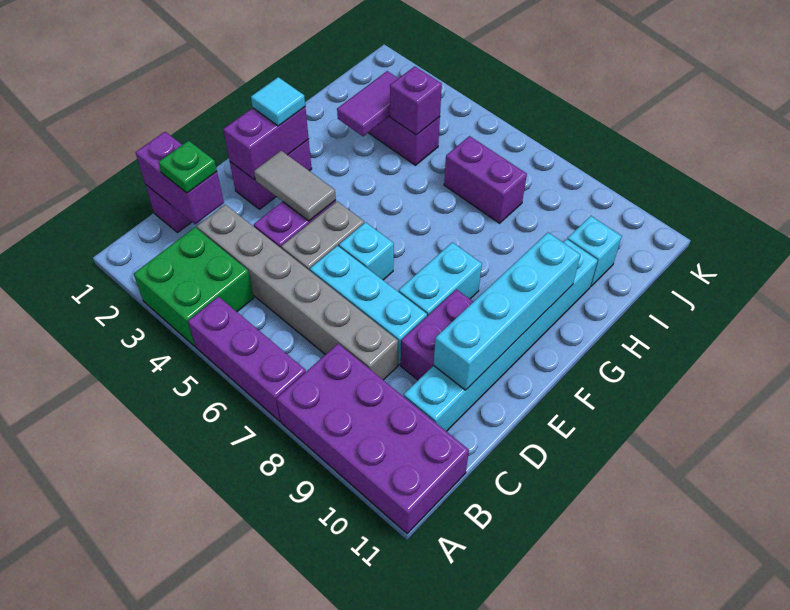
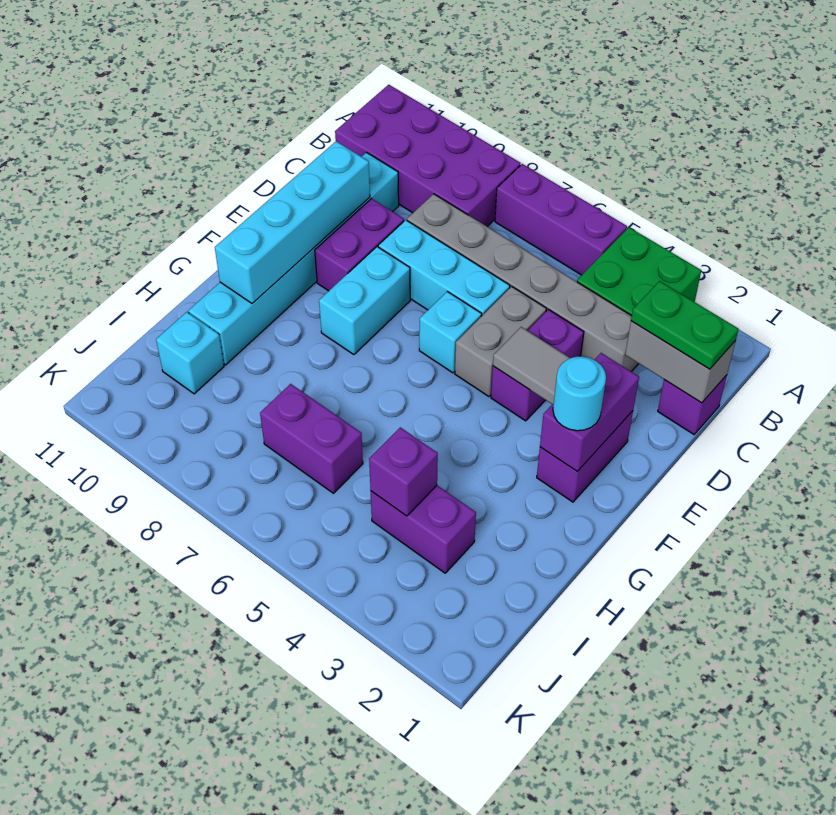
purple 1x2 brick [135,132,224,224] -> grey 1x2 brick [625,321,735,403]
green 1x1 plate [158,141,217,193] -> green 1x2 plate [631,281,739,369]
cyan 1x1 tile [251,77,305,126] -> cyan 1x1 round brick [553,356,606,431]
purple 1x2 tile [337,71,398,136] -> none

